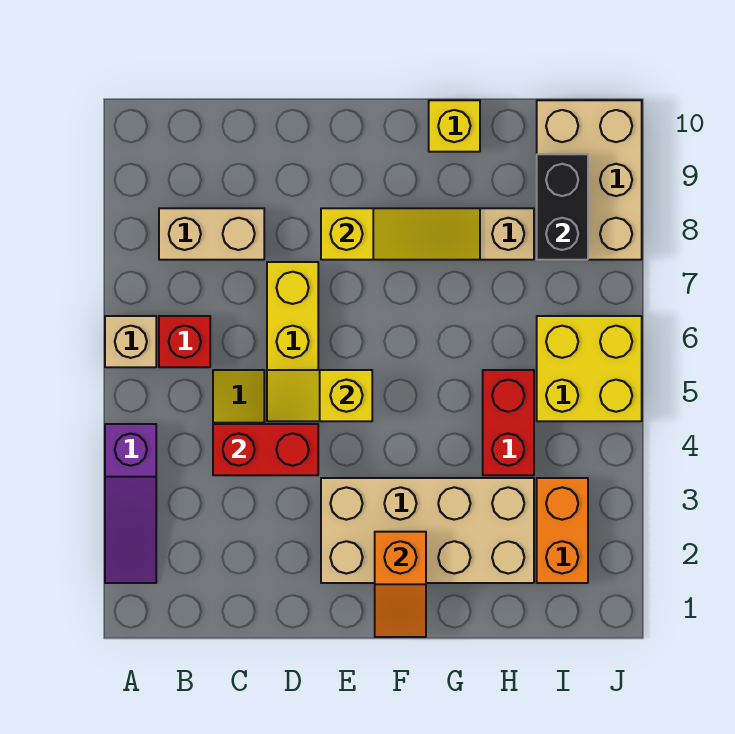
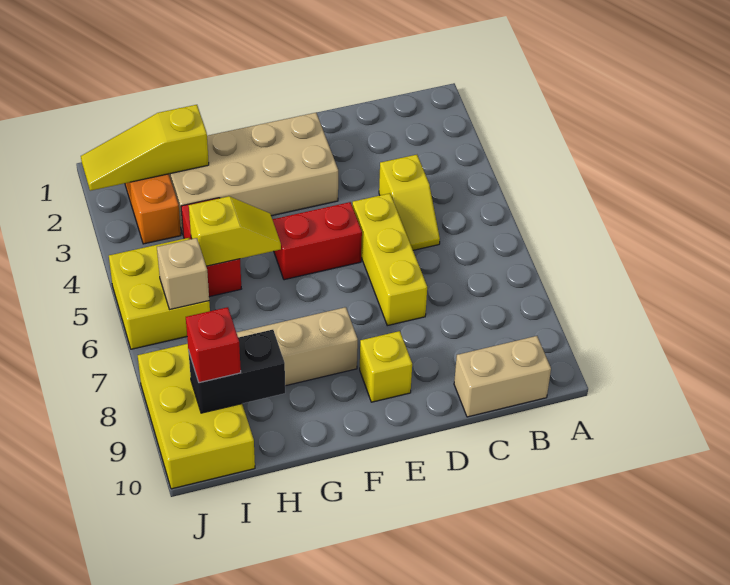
purple 1x3 slope [105,424,156,583] -> none
tan 1x1 brick [105,316,156,367] -> tan 1x1 brick moved to [157,238,209,309]
red 1x1 brick [159,316,210,367] -> red 1x1 brick moved to [186,307,241,383]
tan 1x2 brick [159,208,264,260] -> tan 1x2 brick moved to [454,336,551,417]
red 1x2 brick [213,424,318,475] -> red 1x2 brick moved to [272,202,362,280]
yellow 1x2 slope [267,370,372,421] -> yellow 1x2 slope moved to [189,196,281,266]
yellow 1x3 slope [321,208,480,260] -> yellow 1x3 slope moved to [81,105,209,191]
orange 1x2 slope [375,532,426,637] -> none
yellow 1x1 brick [429,100,480,152] -> yellow 1x1 brick moved to [360,331,412,402]
tan 2x3 brick [537,100,642,260] -> yellow 2x3 brick [138,344,255,489]
black 1x2 brick [537,154,588,260] -> black 1x2 brick turned to [188,330,285,413]

